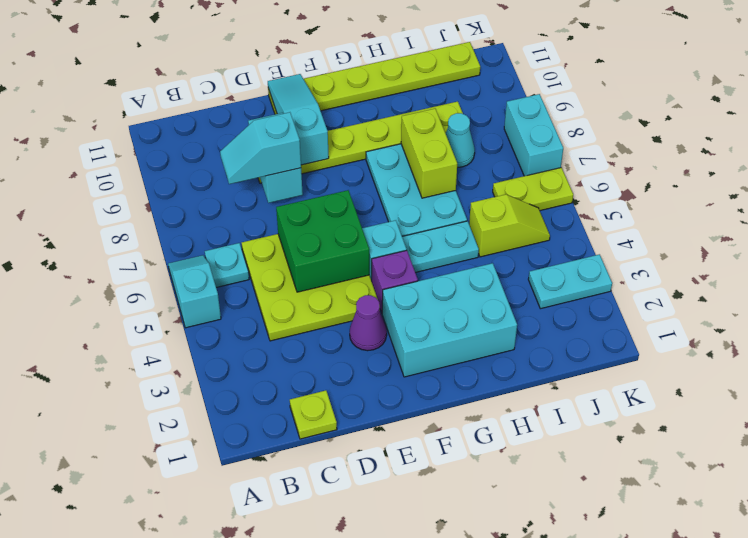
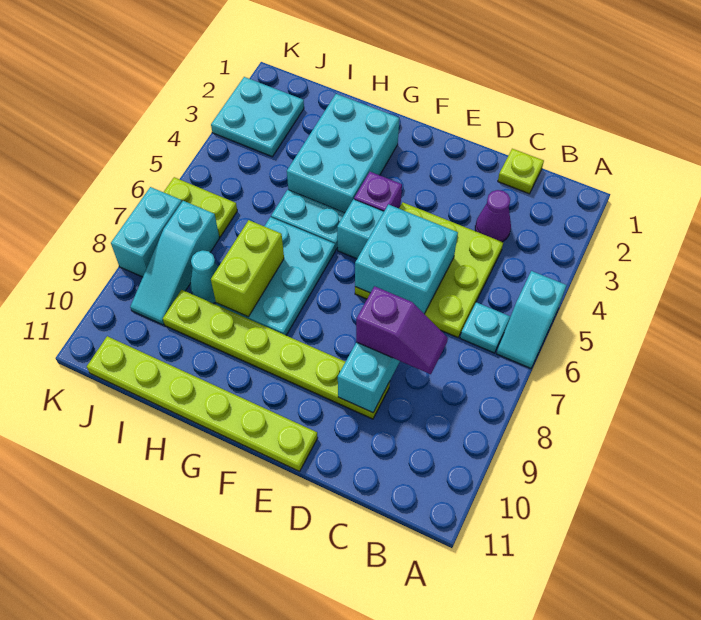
cyan 1x2 slope [220,112,301,184] -> purple 1x2 slope [356,286,448,374]
green 2x2 brick [276,190,369,292] -> cyan 2x2 brick [355,204,458,314]
purple 1x1 cone [350,295,387,351] -> purple 1x1 cone moved to [475,190,511,242]
cyan 1x3 slope [268,74,329,165] -> cyan 1x3 slope moved to [130,201,219,325]
cyan 2x3 brick [382,263,517,377] -> cyan 2x3 brick turned to [287,94,399,213]
lime 1x2 slope [469,194,550,257] -> none
cyan 1x2 plate [528,254,612,309] -> cyan 2x2 plate [211,77,304,157]

